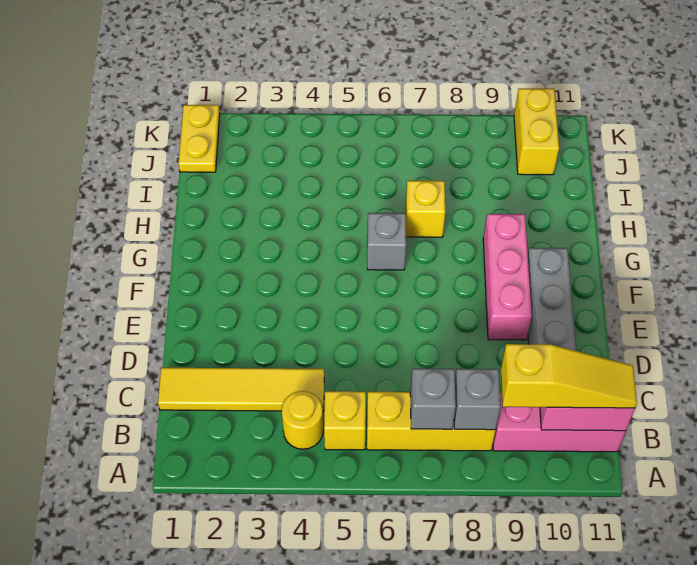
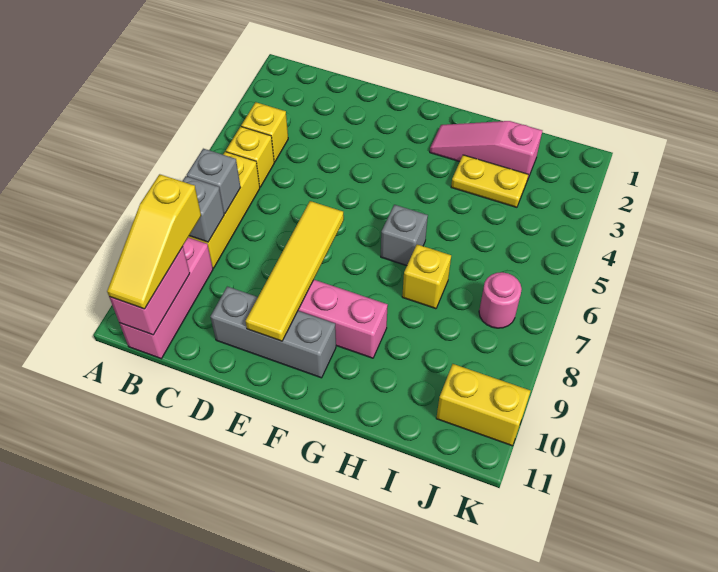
yellow 1x1 round brick [281,391,323,449] -> yellow 1x1 brick [241,102,288,162]
yellow 1x4 tile [158,368,324,411] -> yellow 1x4 tile moved to [246,201,344,341]
none -> pink 1x3 slope [430,121,542,180]
yellow 1x2 plate [179,105,220,172] -> yellow 1x2 plate moved to [451,155,528,207]
none -> pink 1x1 round brick [479,272,522,328]

